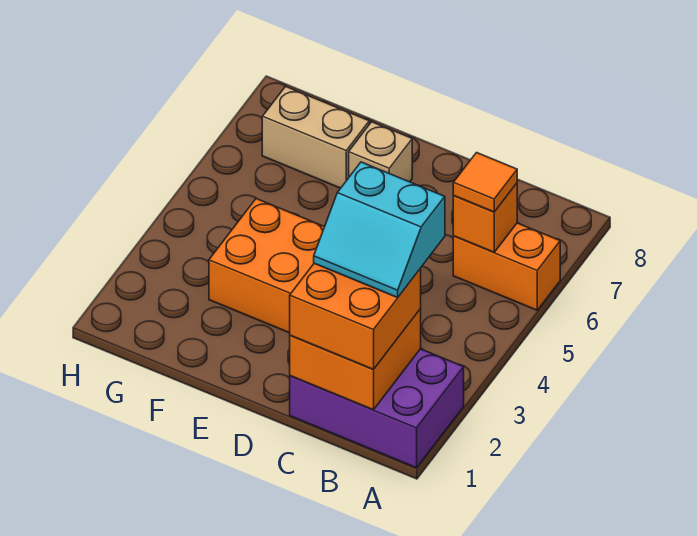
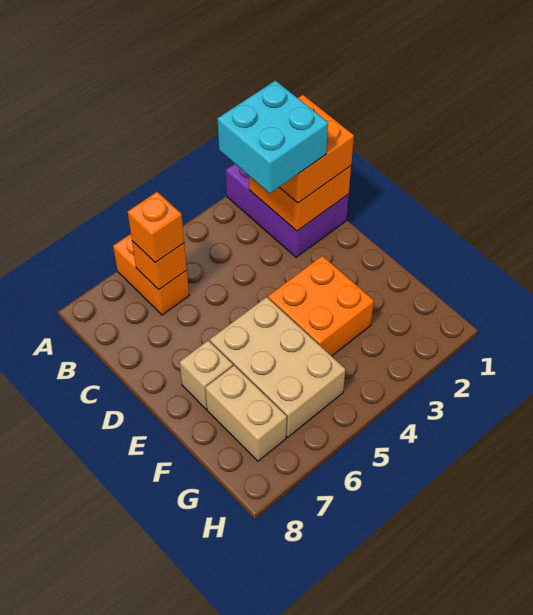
cyan 2x2 slope [314,162,445,298] -> cyan 2x2 brick [217,81,328,193]
orange 1x1 tile [453,153,517,212] -> orange 1x1 brick [128,192,184,263]
none -> tan 2x3 brick [210,297,346,437]

